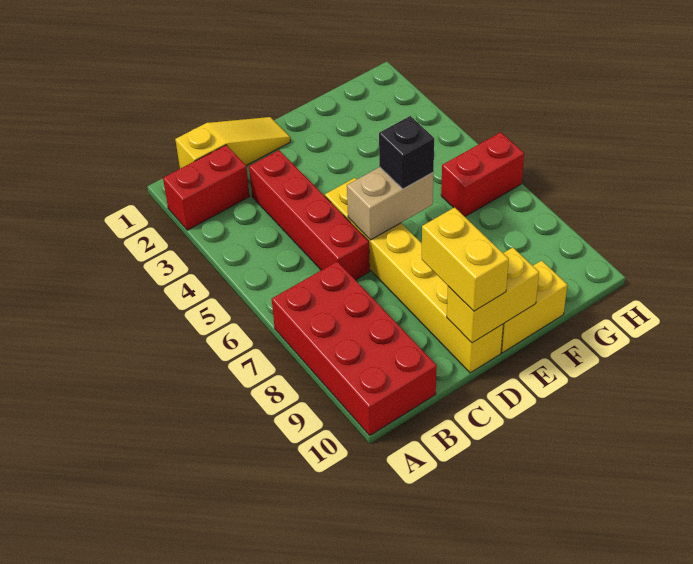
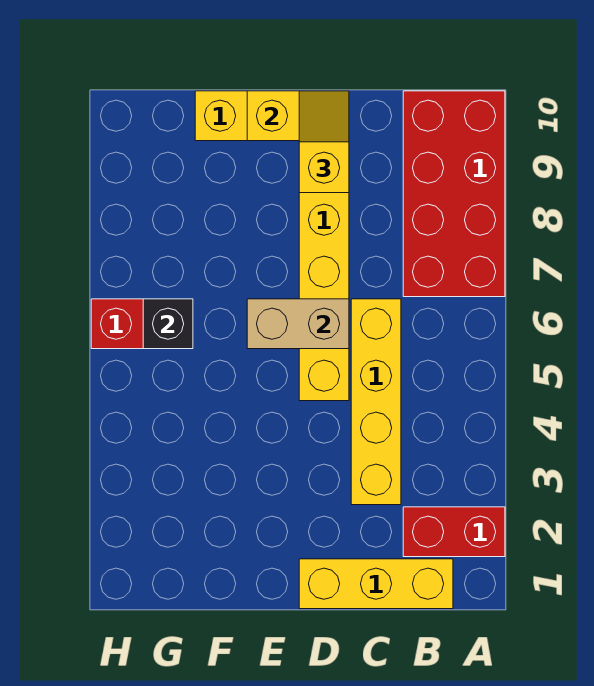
yellow 1x3 slope [175,117,290,169] -> yellow 1x3 brick [299,559,453,609]
red 1x4 brick [249,150,370,280] -> yellow 1x4 brick [351,299,401,505]
yellow 1x2 brick [422,207,509,311] -> yellow 1x2 slope [299,91,349,193]
black 1x1 brick [379,116,434,189] -> black 1x1 brick moved to [143,299,193,349]

